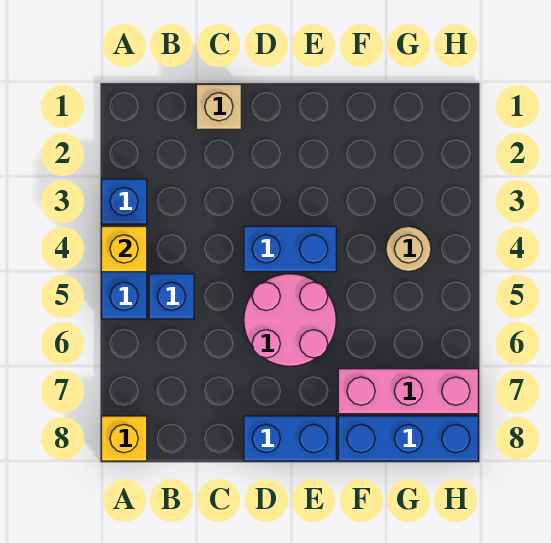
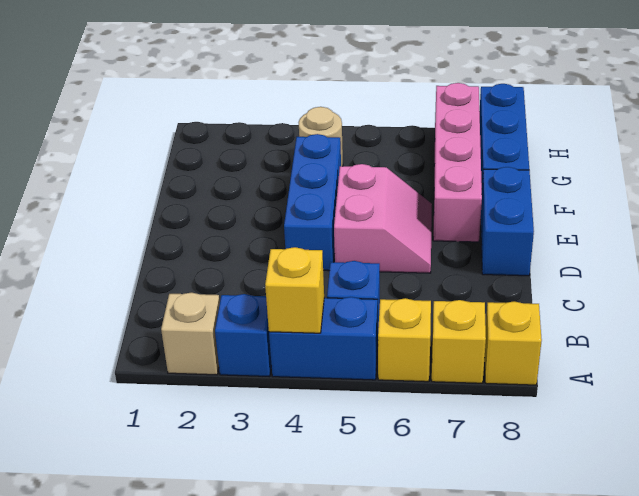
none -> yellow 1x1 brick [378,298,431,382]
none -> yellow 1x1 brick [432,300,486,383]
tan 1x1 brick [196,84,241,129] -> tan 1x1 brick moved to [161,293,220,375]
blue 1x2 brick [244,226,336,272] -> blue 1x3 brick [284,134,341,271]
pink 2x2 round brick [244,274,336,366] -> pink 2x2 slope [334,164,432,273]
pink 1x3 brick [338,369,478,414] -> pink 1x4 brick [433,83,482,242]

